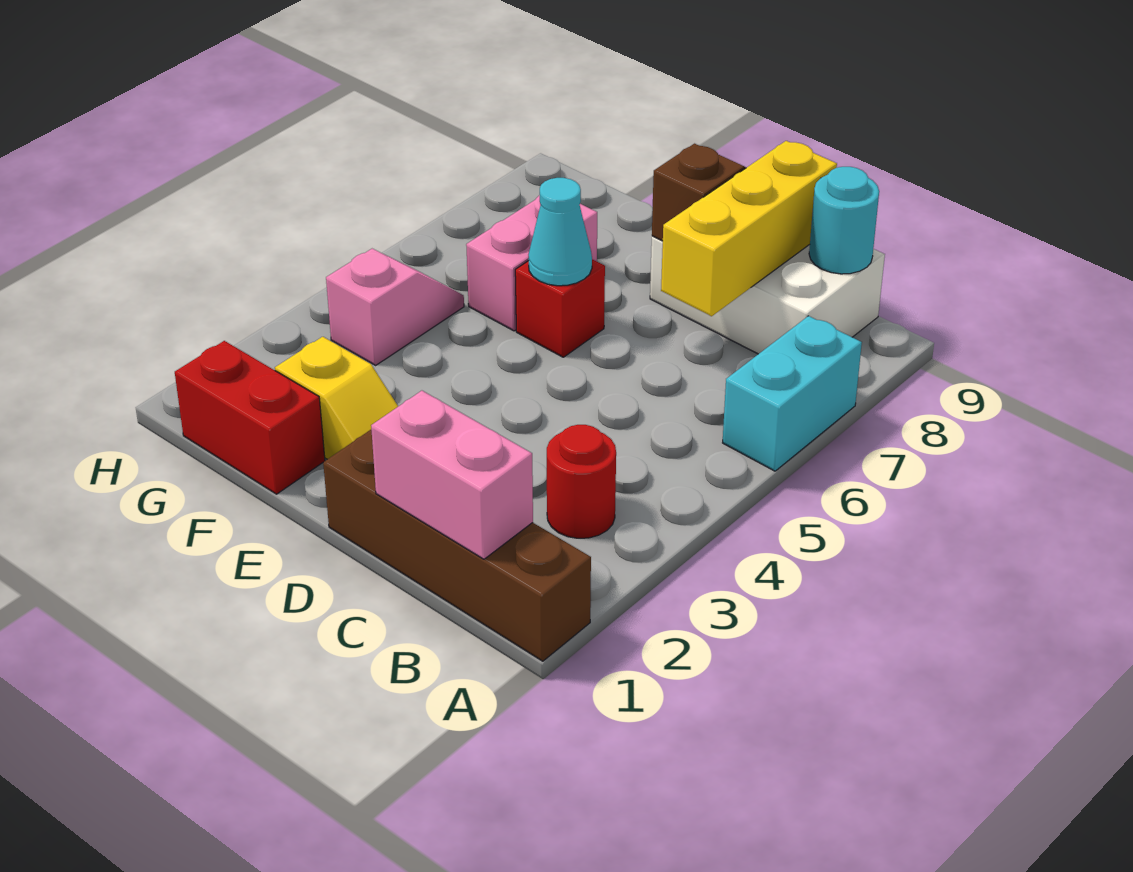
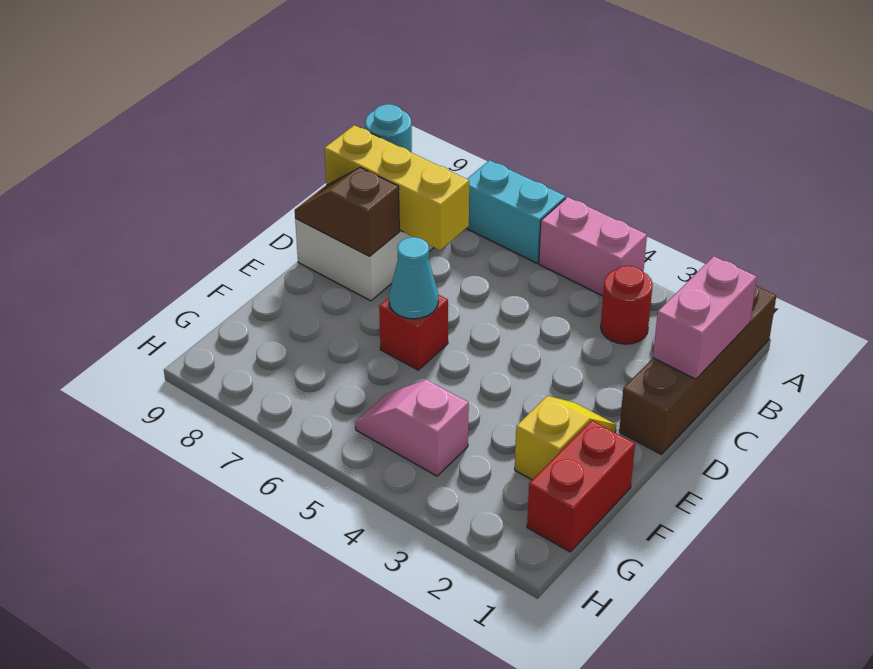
pink 1x2 brick [466,195,597,331] -> pink 1x2 brick moved to [539,197,647,296]

